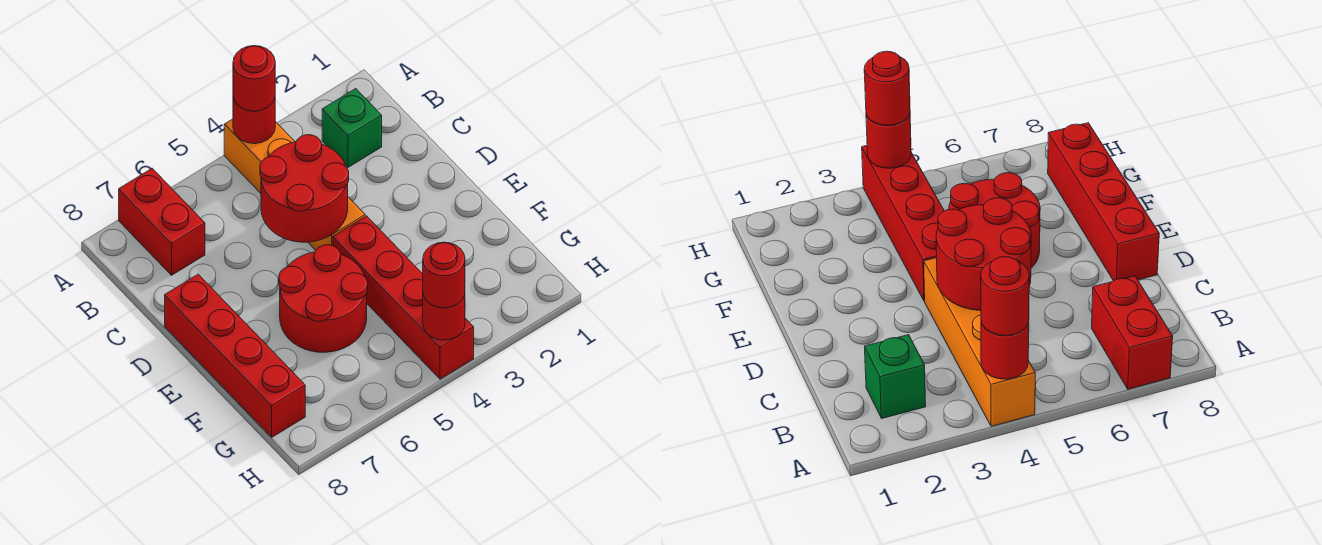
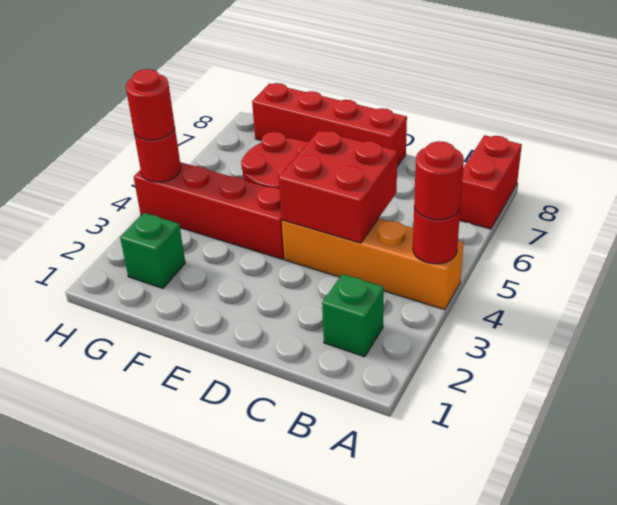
red 1x2 brick [119,169,205,275] -> red 1x2 brick turned to [459,135,522,229]
red 2x2 round brick [260,135,349,242] -> red 2x2 brick [279,131,397,243]
none -> green 1x1 brick [120,213,185,288]

